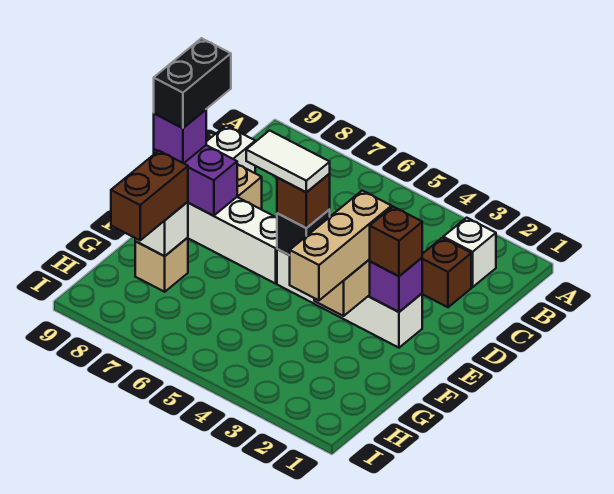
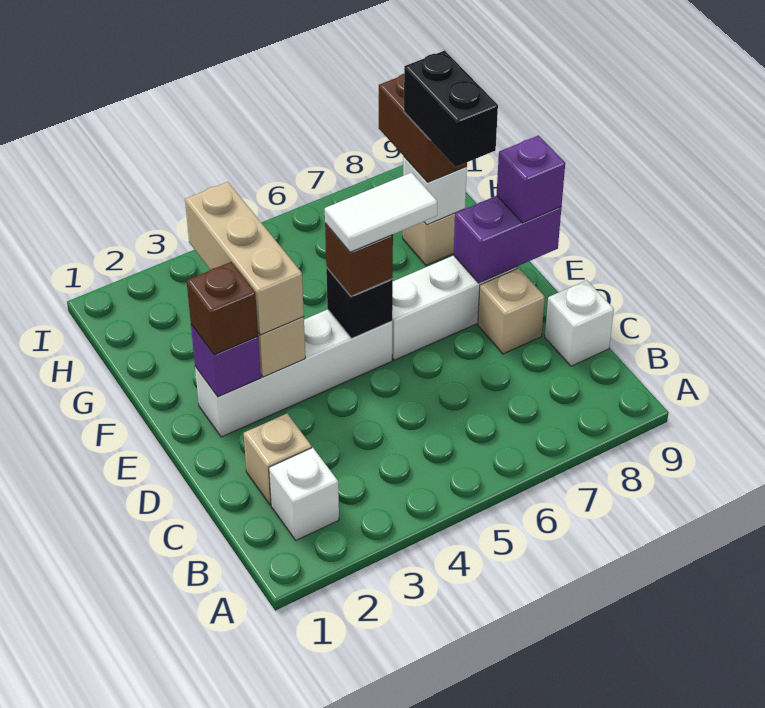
brown 1x1 brick [422,238,471,307] -> tan 1x1 brick [244,414,312,505]
black 1x2 brick [154,38,231,128] -> black 1x2 brick moved to [404,51,498,167]

